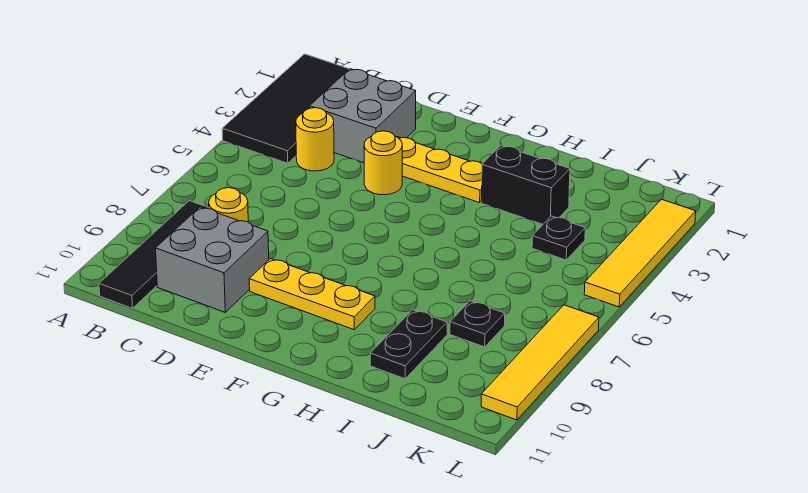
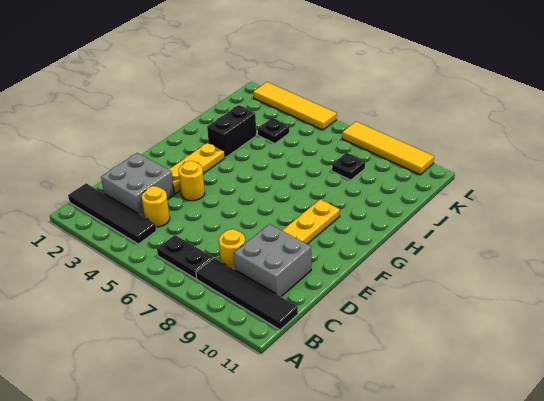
black 2x4 tile [222,54,349,163] -> black 1x4 tile [68,183,156,244]
black 1x2 plate [370,310,447,379] -> black 1x2 plate moved to [157,235,213,279]

